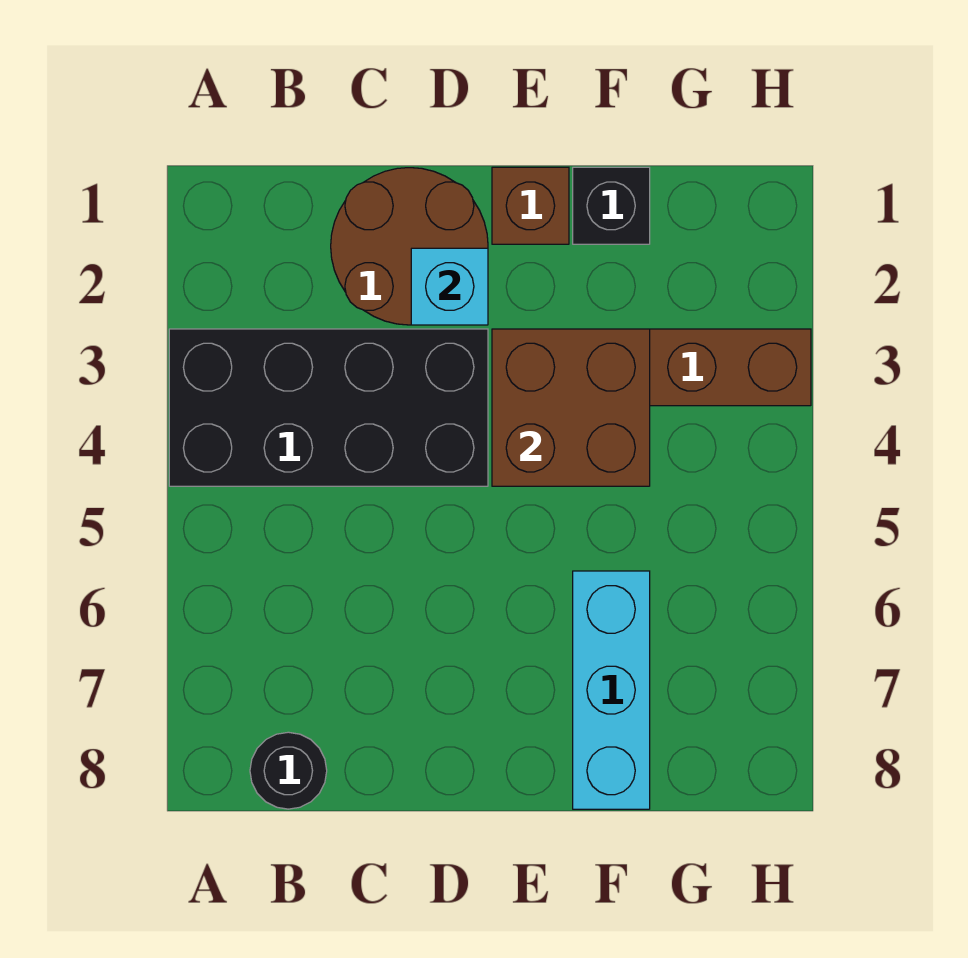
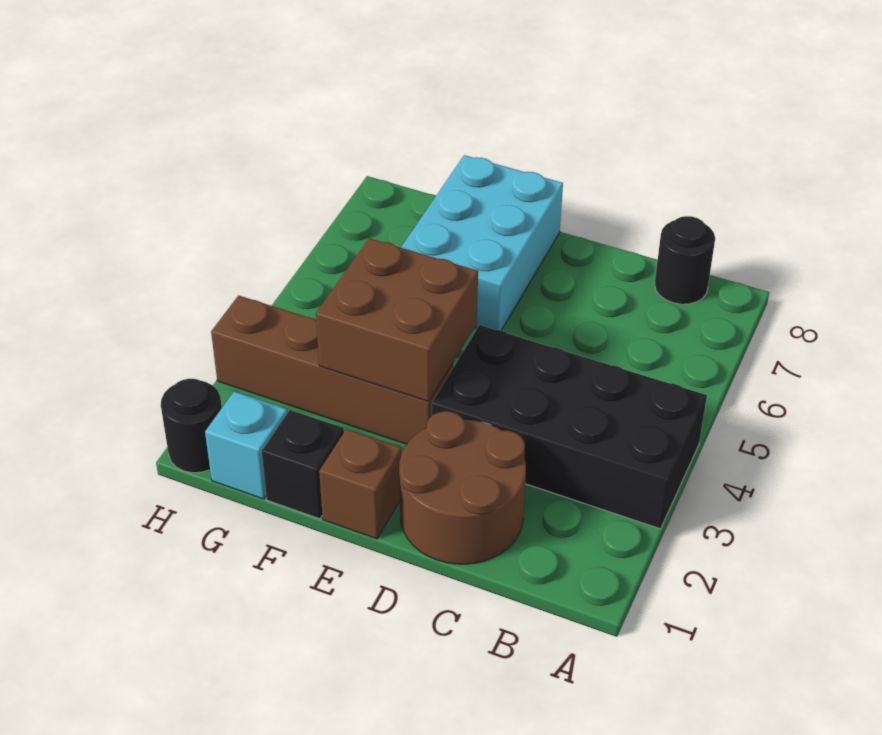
cyan 1x1 brick [411,248,488,325] -> cyan 1x1 brick moved to [205,391,287,499]
cyan 1x3 brick [573,571,650,809] -> cyan 2x3 brick [401,155,563,330]
none -> black 1x1 round brick [161,379,222,473]

